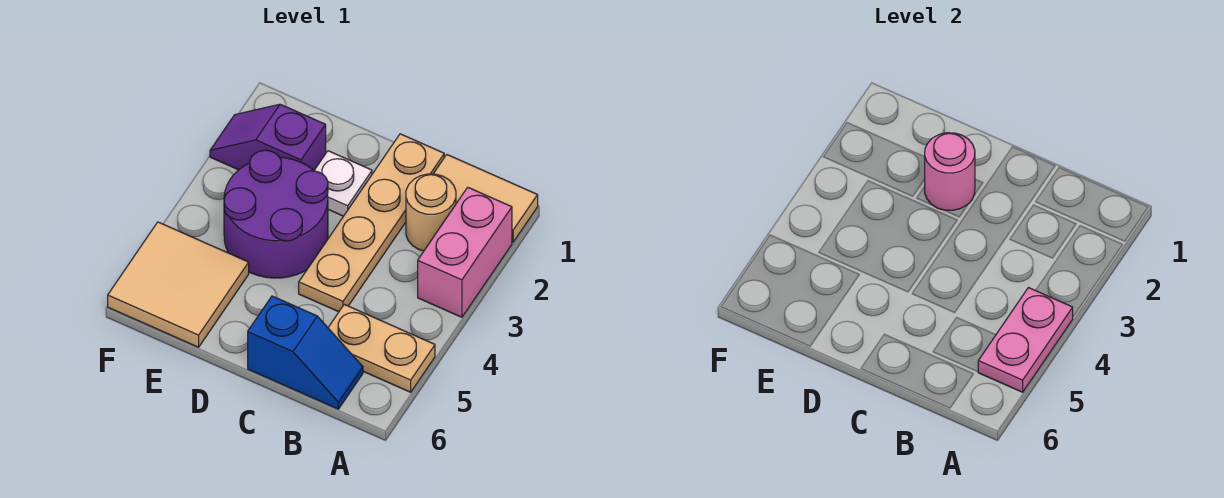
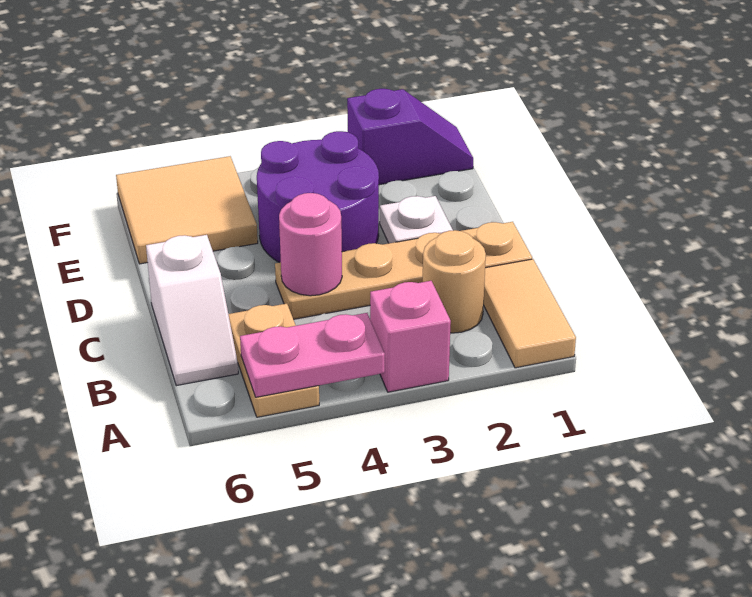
pink 1x2 brick [418,187,512,317] -> pink 1x1 brick [370,281,451,392]
blue 1x2 slope [248,296,363,409] -> white 1x2 slope [146,235,238,386]
pink 1x1 round brick [924,133,975,210] -> pink 1x1 round brick moved to [279,193,342,296]
purple 1x2 slope [210,104,326,170] -> purple 1x2 slope turned to [347,89,473,185]

